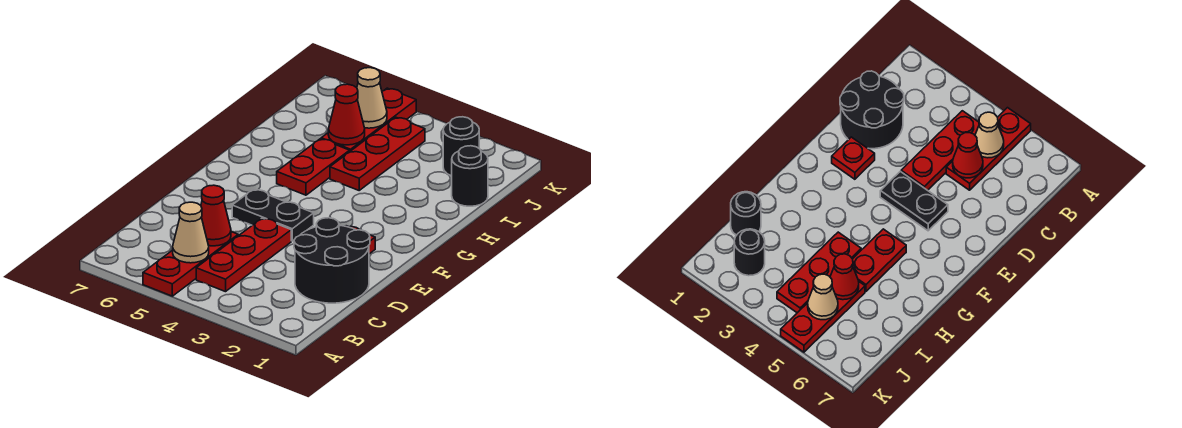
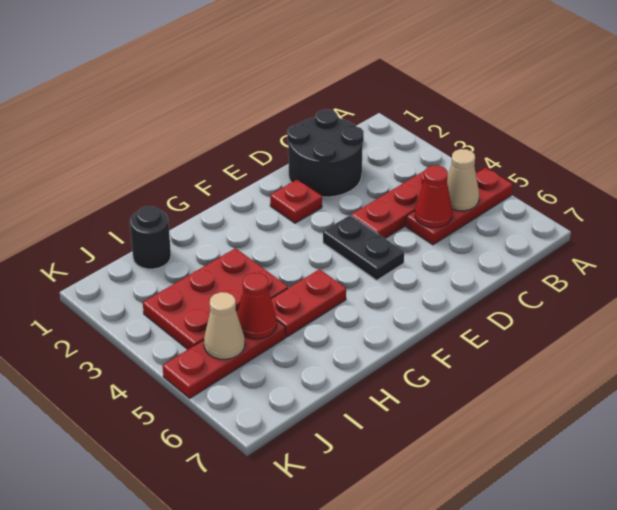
red 1x3 plate [330,117,425,190] -> red 2x3 plate [143,248,288,349]
black 1x1 round brick [443,117,479,176] -> none

